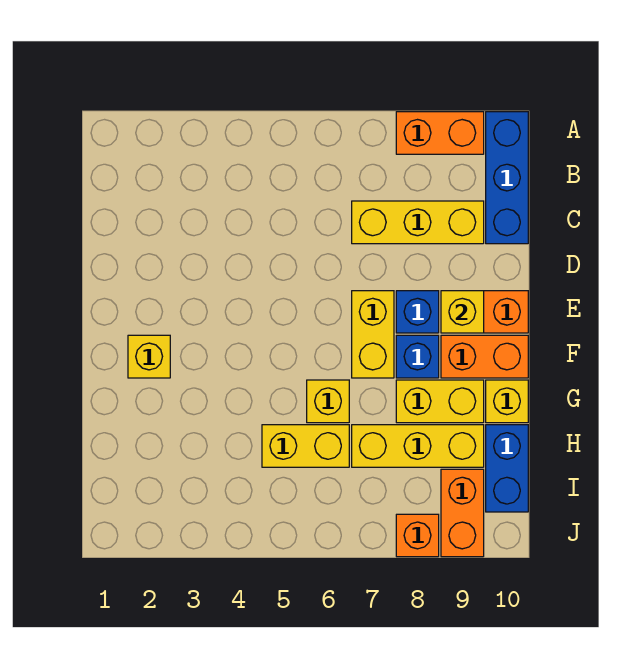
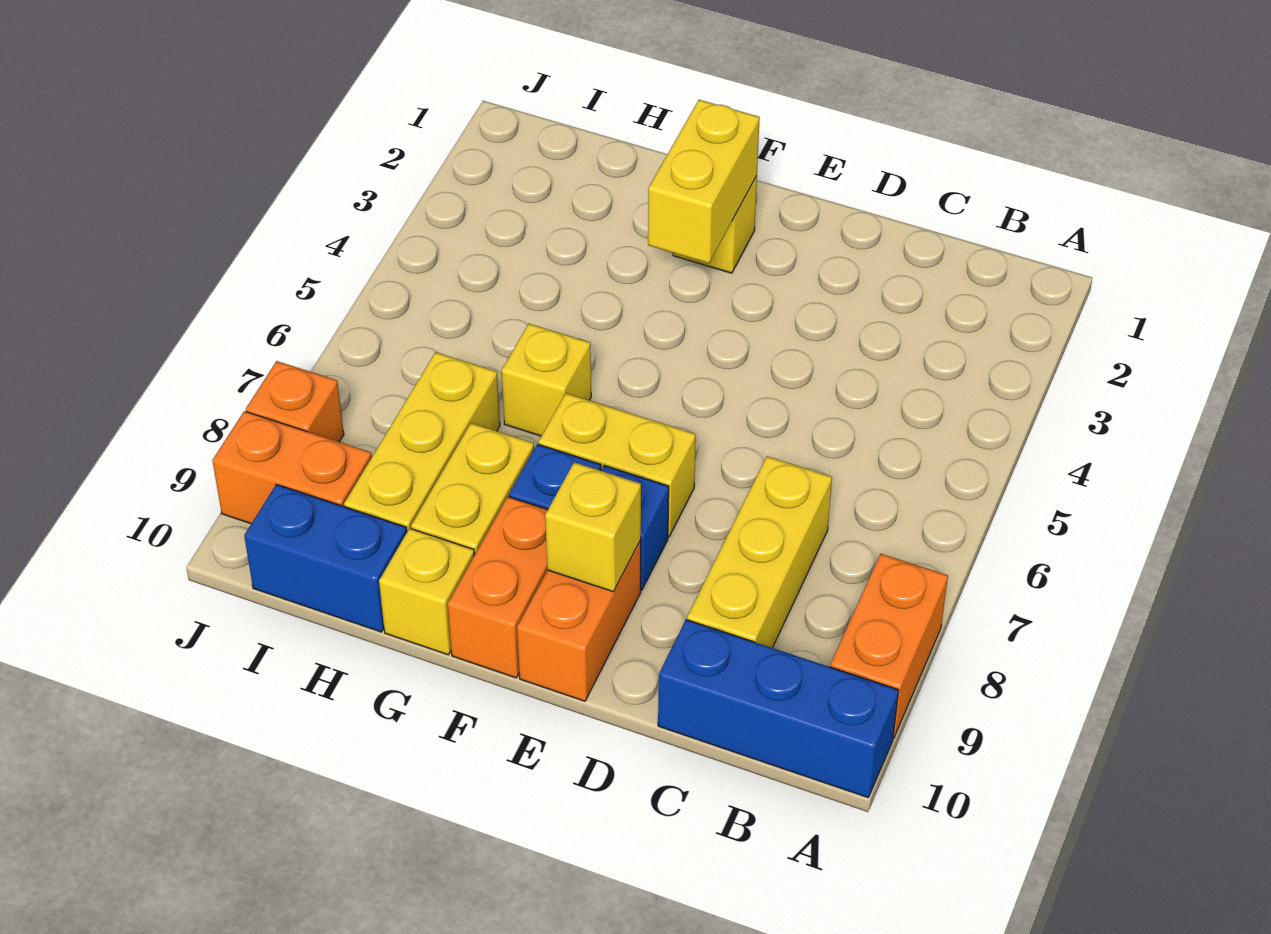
yellow 1x2 brick [262,425,349,467] -> yellow 1x2 brick moved to [648,100,760,263]

